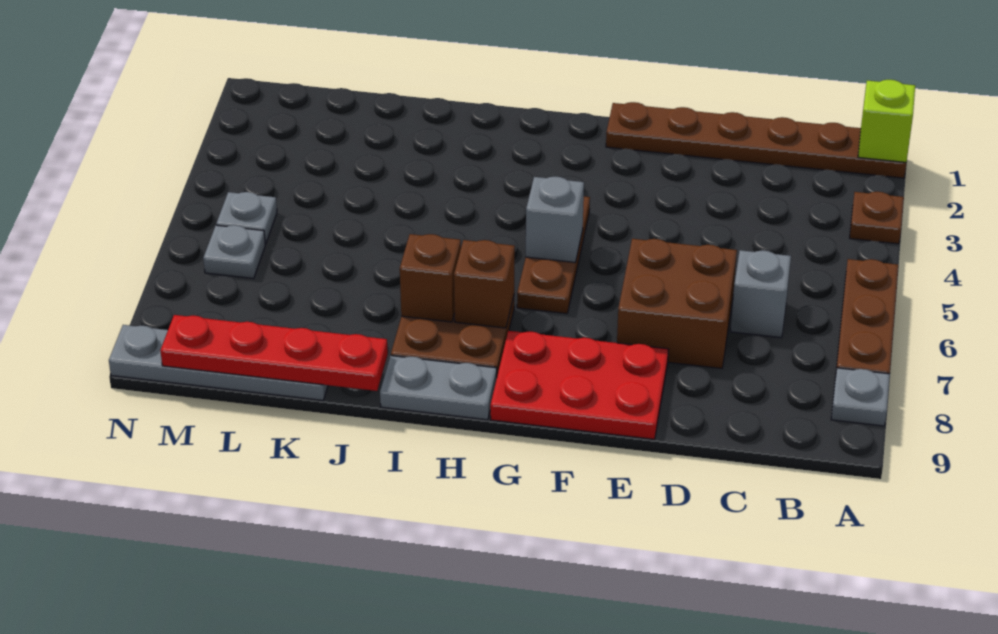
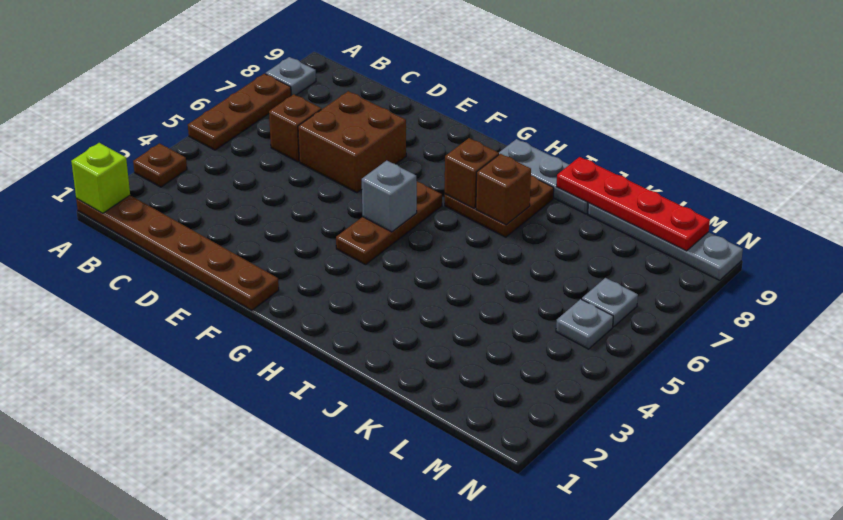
grey 1x1 brick [731,250,791,338] -> brown 1x1 brick [269,94,321,162]
red 2x3 plate [490,331,669,439] -> none
grey 1x2 plate [380,356,497,420] -> grey 1x3 plate [499,139,588,214]

